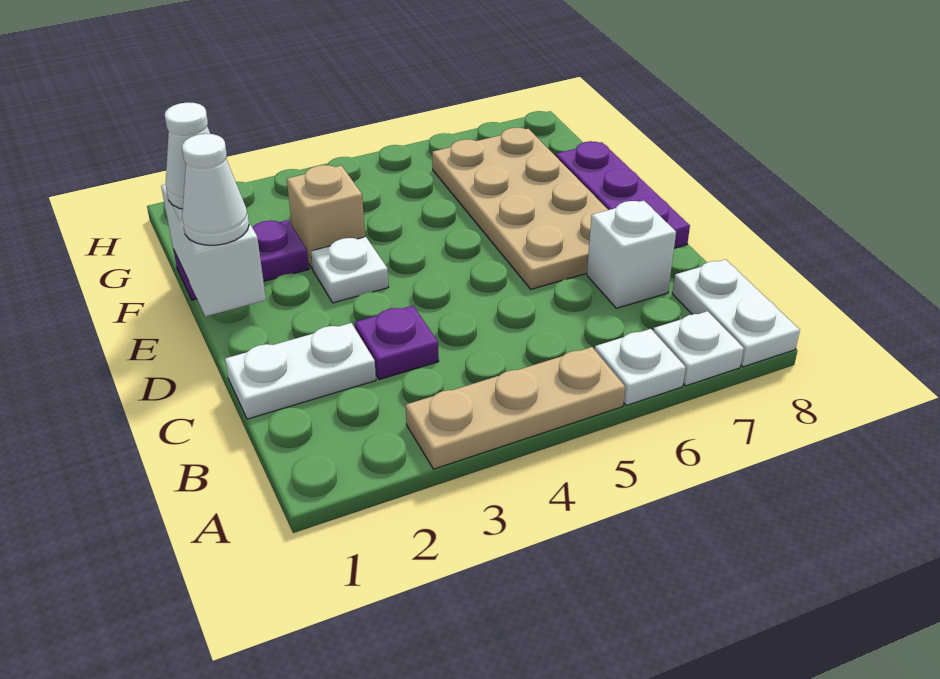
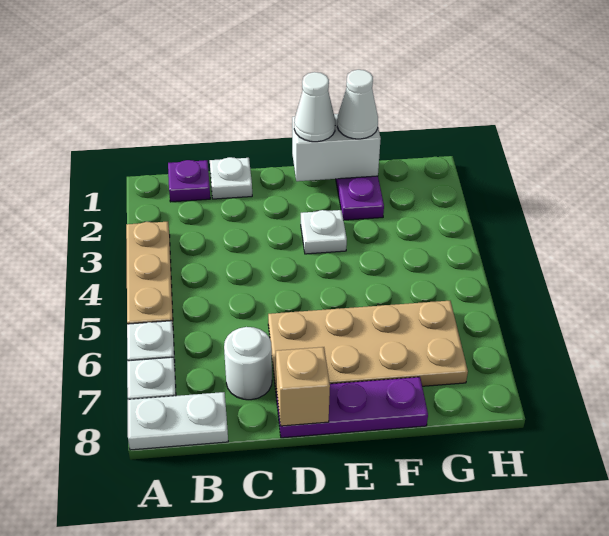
white 1x2 plate [225,323,376,419] -> white 1x1 plate [210,157,252,199]
purple 1x1 plate [355,306,439,380] -> purple 1x1 plate moved to [168,160,210,202]
white 1x1 brick [587,201,676,308] -> white 1x1 round brick [224,327,272,400]
tan 1x1 brick [287,165,365,269] -> tan 1x1 brick moved to [276,347,330,426]

